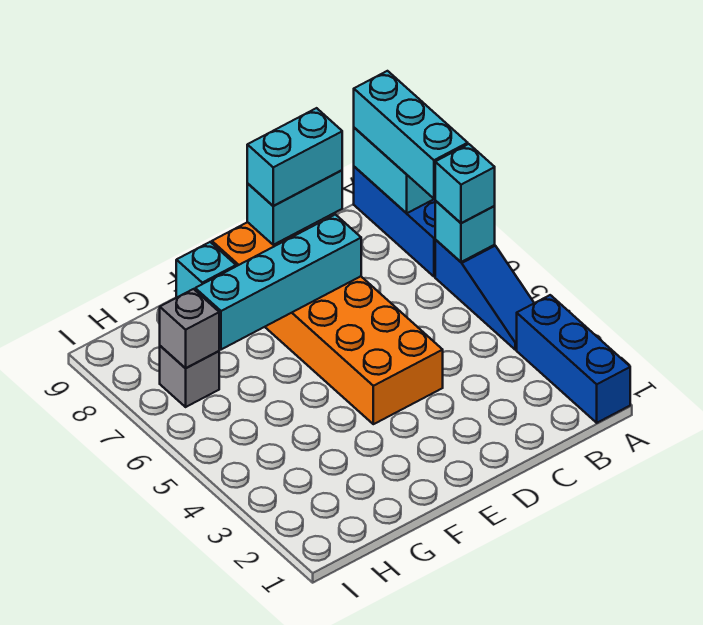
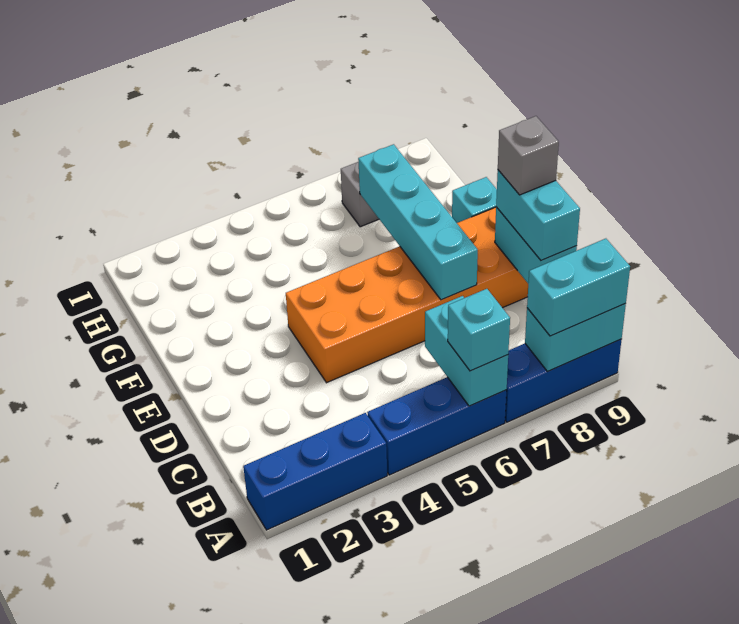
blue 1x3 slope [435,240,534,350] -> blue 1x3 brick [367,377,507,475]
cyan 1x1 brick [435,201,495,262] -> cyan 1x2 brick [425,296,508,406]
cyan 1x3 brick [354,71,468,199] -> cyan 1x2 brick [527,239,630,336]
grey 1x1 brick [160,289,219,368] -> grey 1x1 brick moved to [498,116,559,195]

